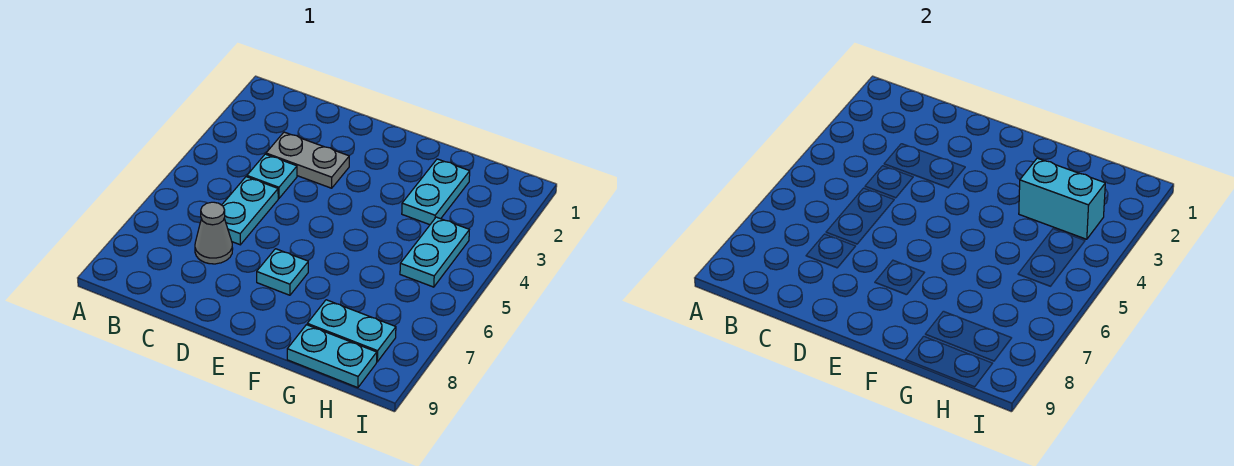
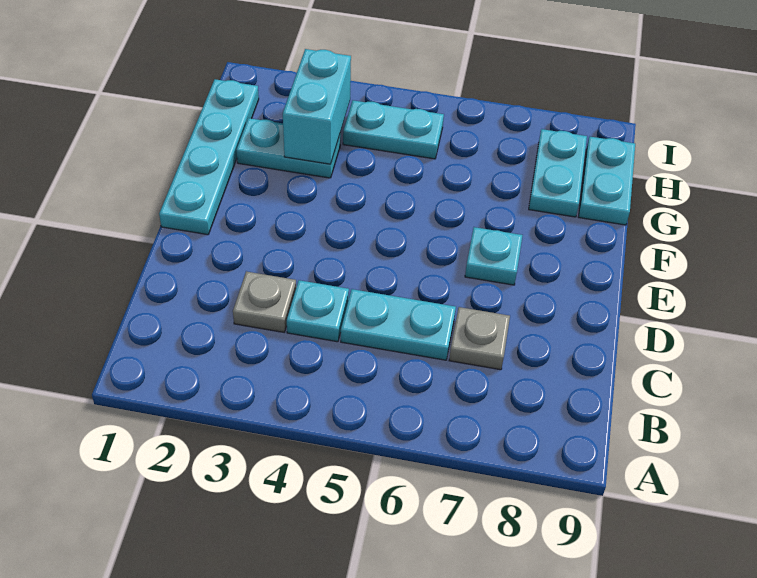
grey 1x2 plate [266,132,349,188] -> grey 1x1 plate [233,271,296,332]
grey 1x1 cone [195,202,233,264] -> grey 1x1 plate [449,307,510,370]
none -> cyan 1x4 plate [159,79,259,235]

